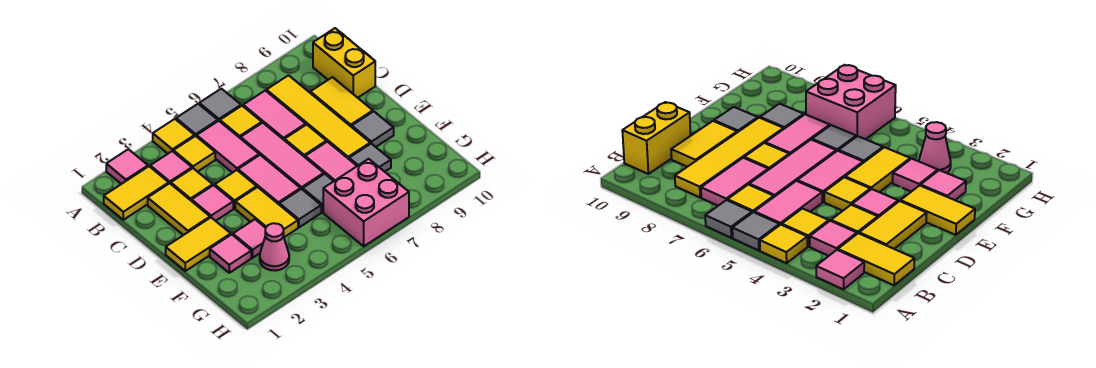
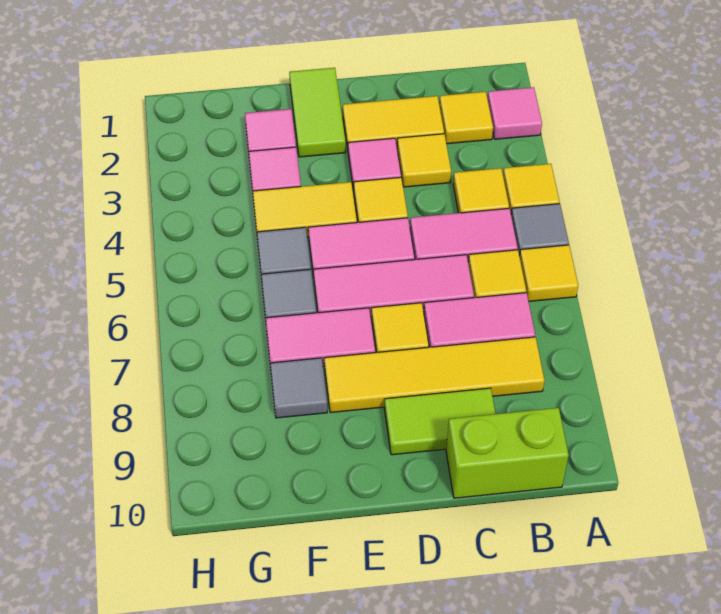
grey 1x1 tile [199,89,241,121] -> yellow 1x1 tile [520,245,578,301]
yellow 1x2 tile [104,166,169,220] -> yellow 1x1 tile [439,92,493,144]
pink 1x1 tile [150,151,192,184] -> none
yellow 1x2 brick [313,28,375,98] -> lime 1x2 brick [446,408,569,498]
yellow 1x2 tile [310,77,373,127] -> lime 1x2 tile [384,388,496,455]
yellow 1x2 tile [166,218,231,271] -> lime 1x2 tile [289,68,346,157]
grey 1x1 tile [352,111,394,147] -> none
pink 1x1 cone [260,223,289,271] -> none
pink 2x2 brick [323,159,409,246] -> none

